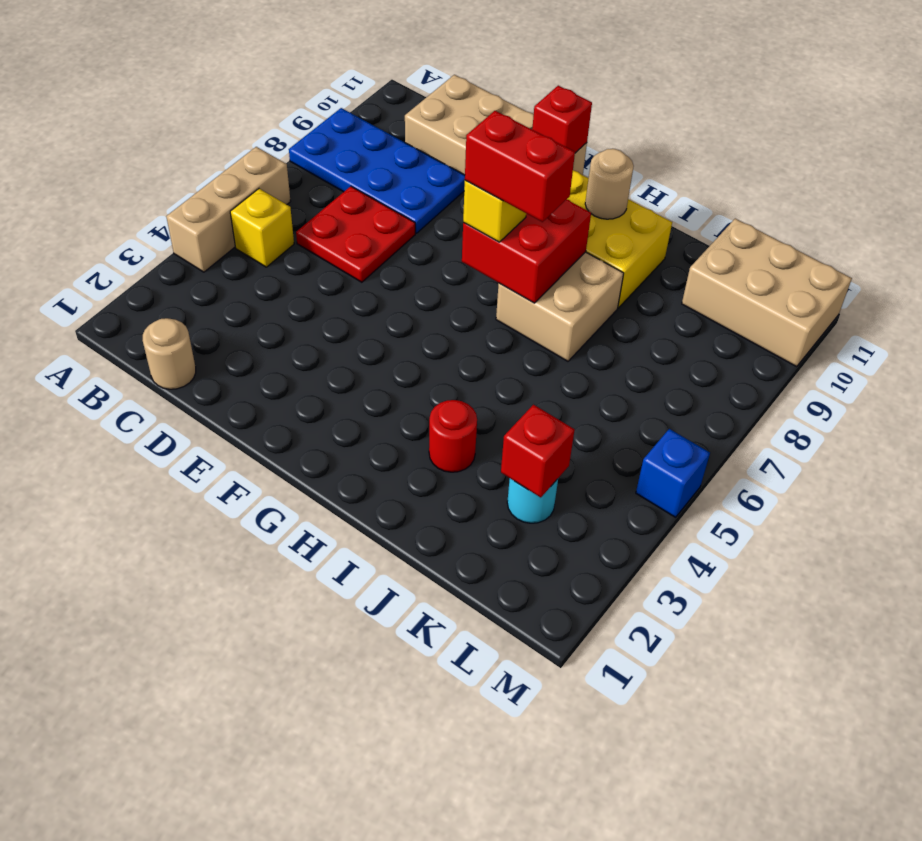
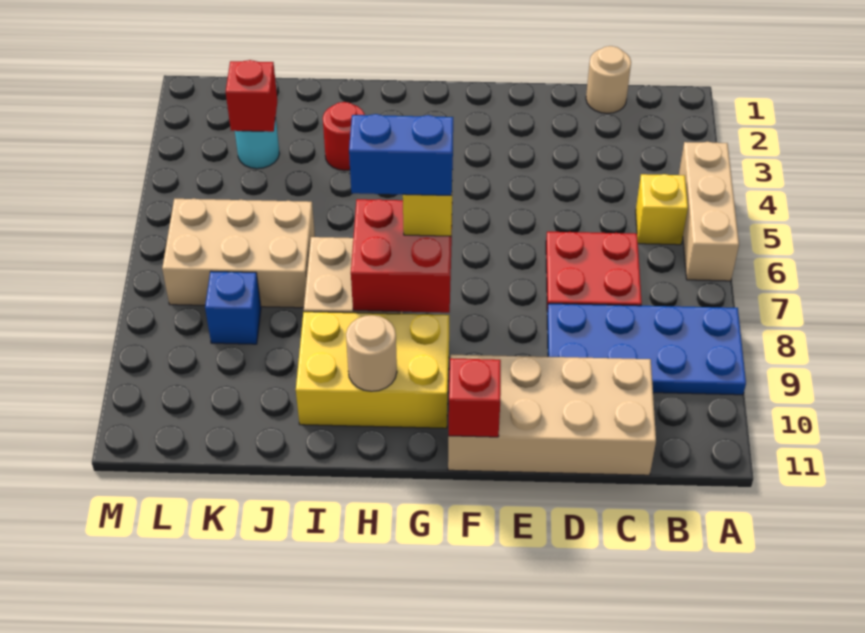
red 1x2 brick [465,111,575,222] -> blue 1x2 brick [349,114,453,195]
tan 2x3 brick [682,218,852,367] -> tan 2x3 brick moved to [162,199,315,308]
blue 1x1 brick [636,429,710,517] -> blue 1x1 brick moved to [205,271,261,344]

